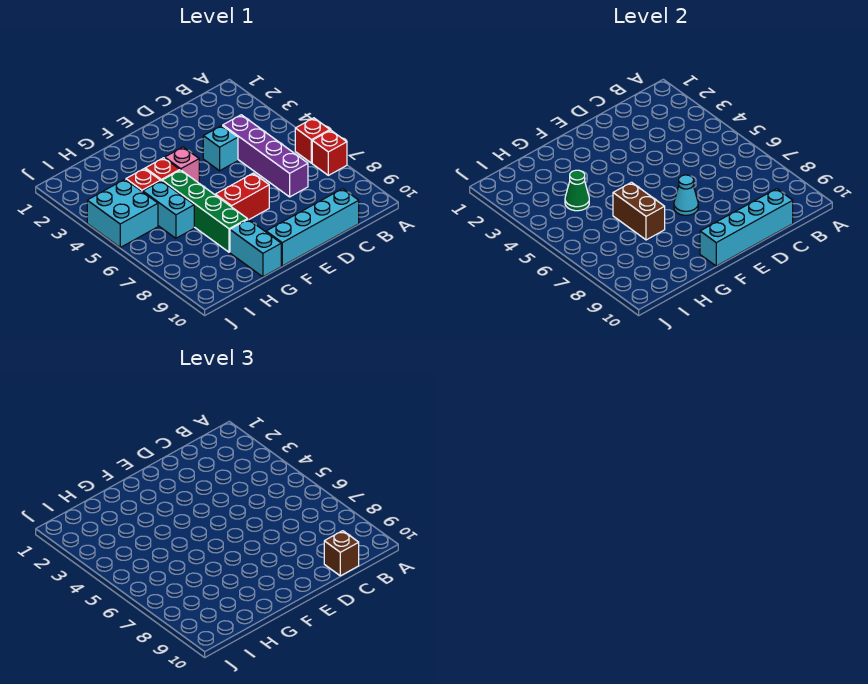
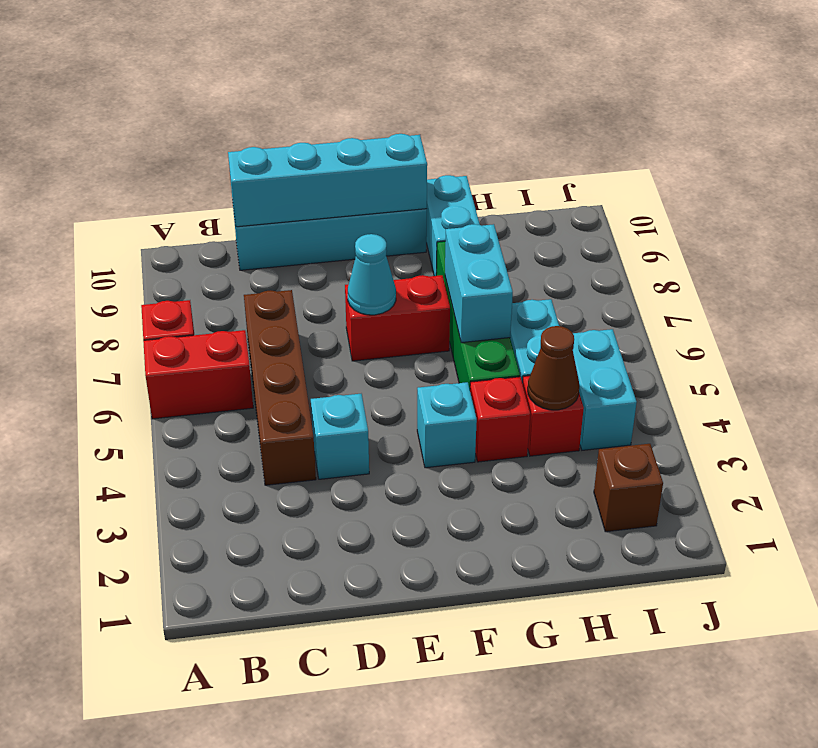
red 1x1 brick [295,118,330,163] -> red 1x2 brick [143,330,253,419]
purple 1x4 brick [223,115,308,197] -> brown 1x4 brick [244,290,316,485]
brown 1x1 brick [324,531,359,576] -> brown 1x1 brick moved to [594,444,663,532]
pink 1x1 brick [165,147,199,183] -> cyan 1x1 brick [417,382,477,468]
brown 1x2 brick [613,182,665,240] -> cyan 1x2 brick [445,224,513,343]
green 1x1 cone [565,170,589,211] -> brown 1x1 cone [528,326,579,410]
cyan 2x2 brick [87,179,158,247] -> cyan 1x2 brick [573,329,637,450]

